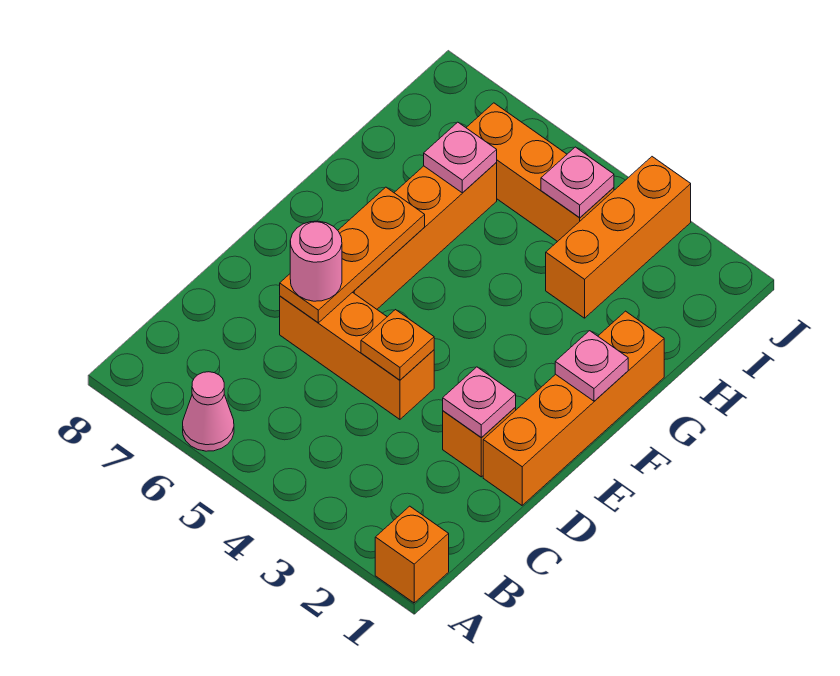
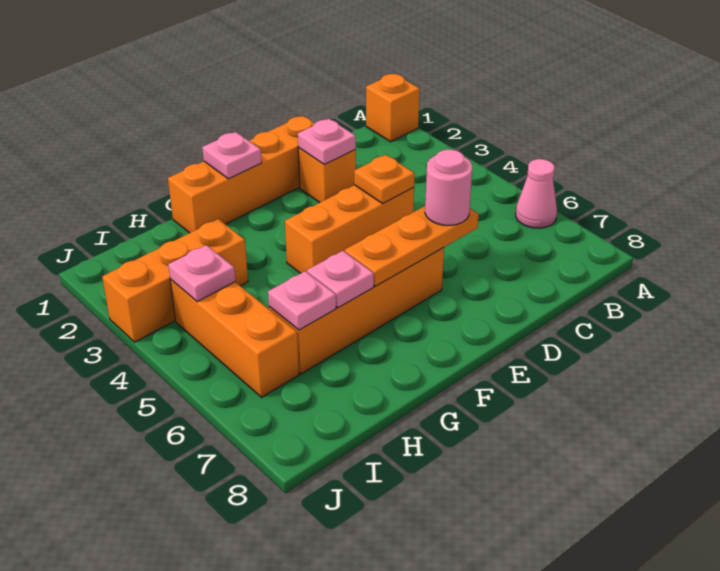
orange 1x3 brick [280,292,434,419] -> orange 1x3 brick turned to [285,185,414,273]
none -> pink 1x1 plate [307,251,374,308]

